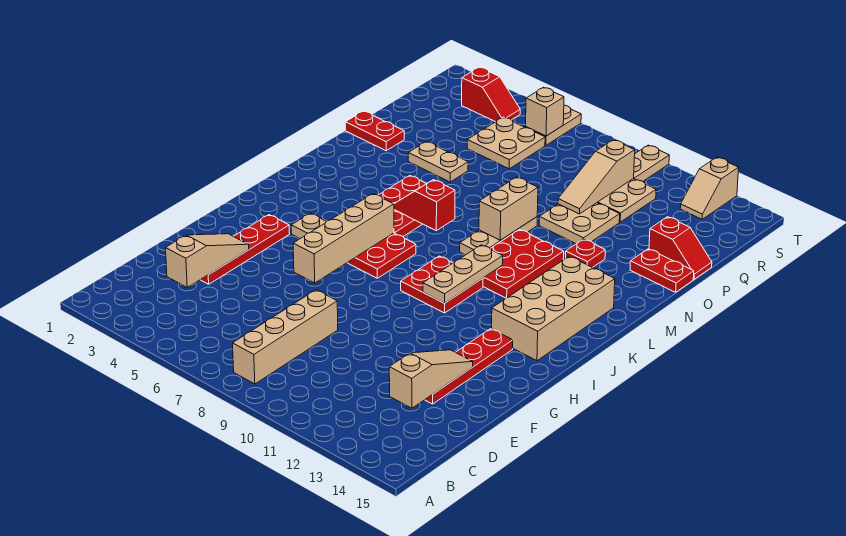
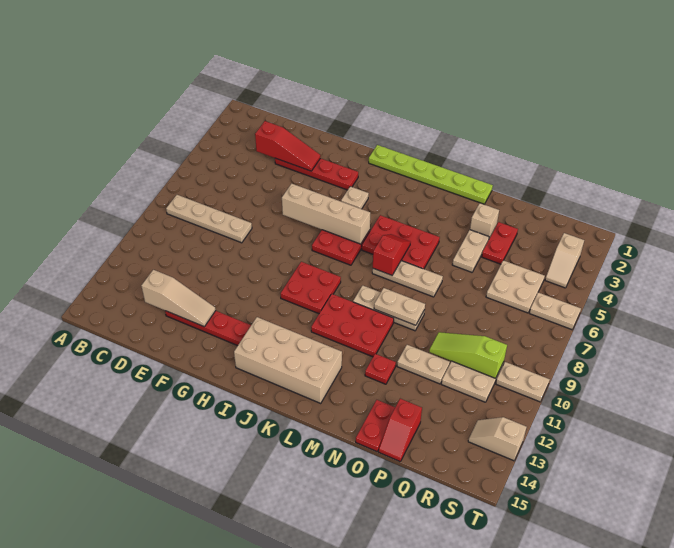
tan 1x4 brick [233,290,338,384] -> tan 1x4 plate [166,195,252,243]
tan 1x3 slope [166,234,249,287] -> red 1x3 slope [255,121,320,171]
none -> lime 1x6 plate [369,145,493,204]
tan 1x3 plate [423,245,503,303] -> tan 1x3 plate moved to [372,261,443,297]
tan 1x2 brick [479,177,538,240] -> tan 1x2 plate [374,288,425,325]
red 1x2 plate [345,111,404,151] -> red 1x2 plate moved to [482,222,518,264]
tan 2x2 plate [539,203,620,244] -> tan 1x2 plate [397,345,450,384]
tan 1x3 slope [558,140,635,214] -> lime 1x3 slope [429,332,507,378]
red 1x2 slope [462,67,520,122] -> tan 1x2 slope [545,233,584,288]
tan 1x1 brick [526,87,564,136] -> tan 1x1 brick moved to [470,203,499,238]

